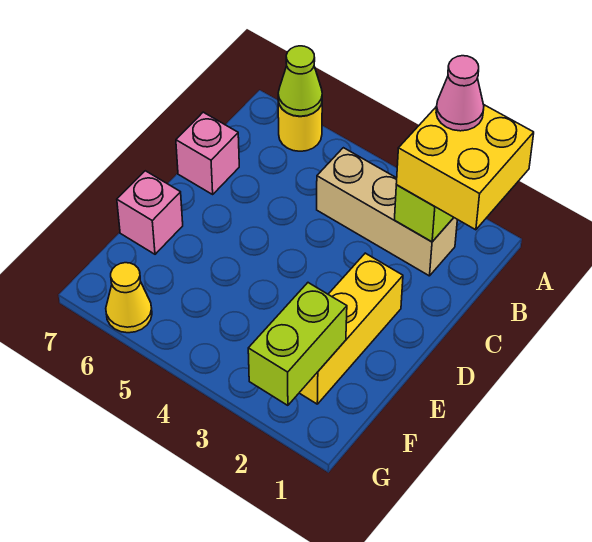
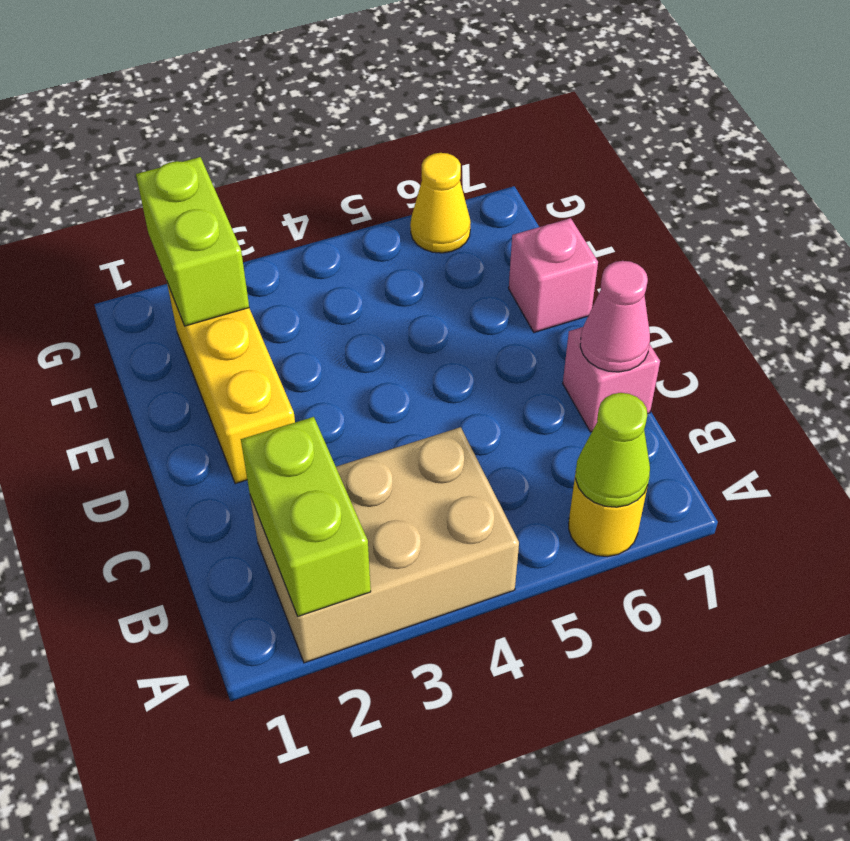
yellow 2x2 brick [396,105,534,230] -> none
pink 1x1 cone [436,56,484,131] -> pink 1x1 cone moved to [580,261,650,372]
tan 1x3 brick [317,148,457,276] -> tan 2x3 brick [250,427,519,663]

